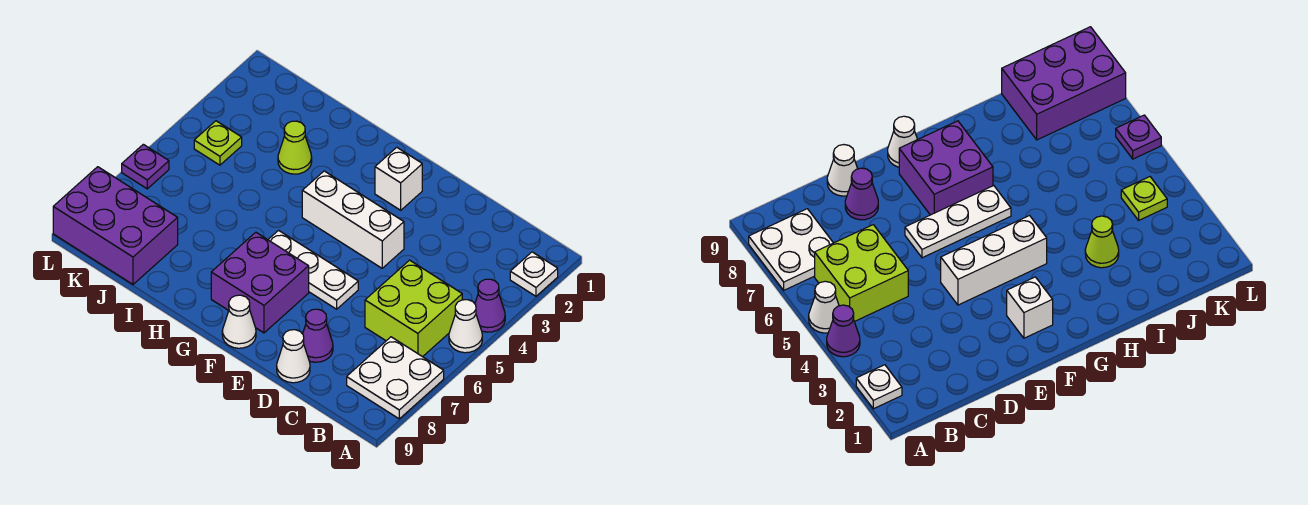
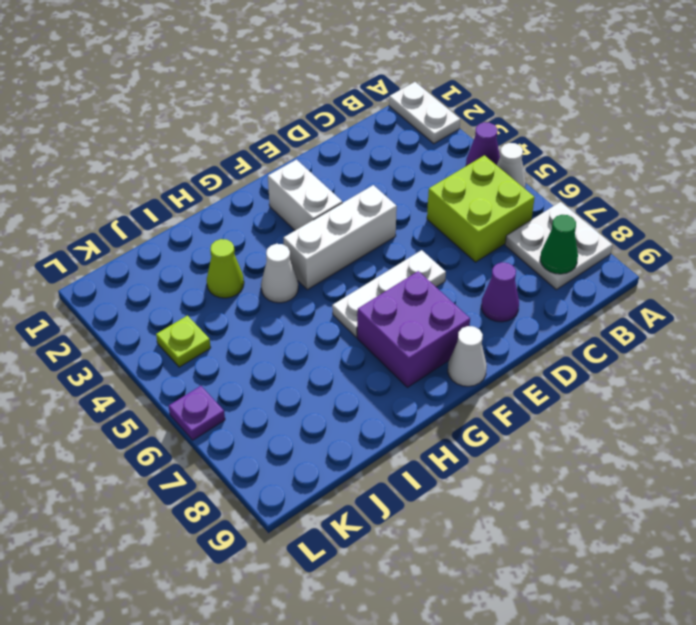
white 1x1 plate [510,252,558,296] -> white 1x2 plate [389,82,460,144]
none -> green 1x1 cone [540,215,578,274]
white 1x1 cone [277,330,310,383] -> white 1x1 cone moved to [261,244,298,303]
white 1x1 brick [375,147,422,210] -> white 1x2 brick [268,160,342,230]
purple 2x3 brick [53,167,178,284] -> none

